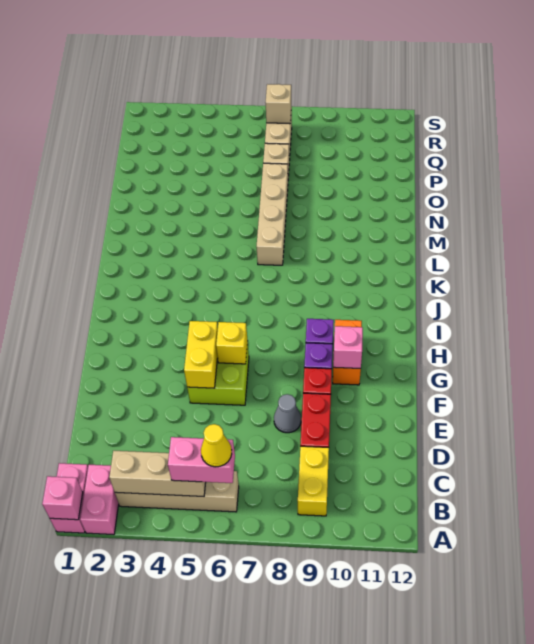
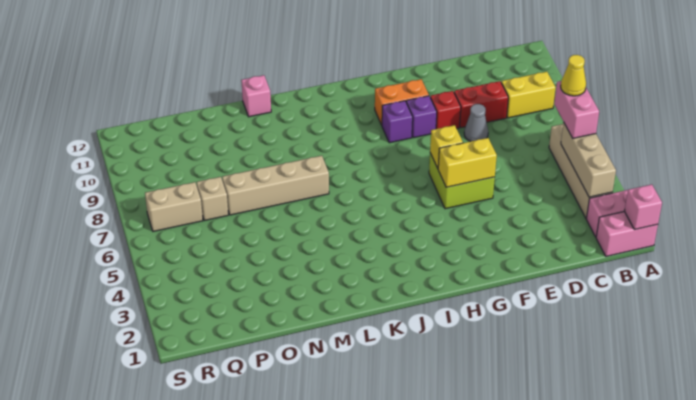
pink 1x1 brick [333,326,363,368] -> pink 1x1 brick moved to [241,75,271,117]
tan 1x1 brick [266,84,292,124] -> none

